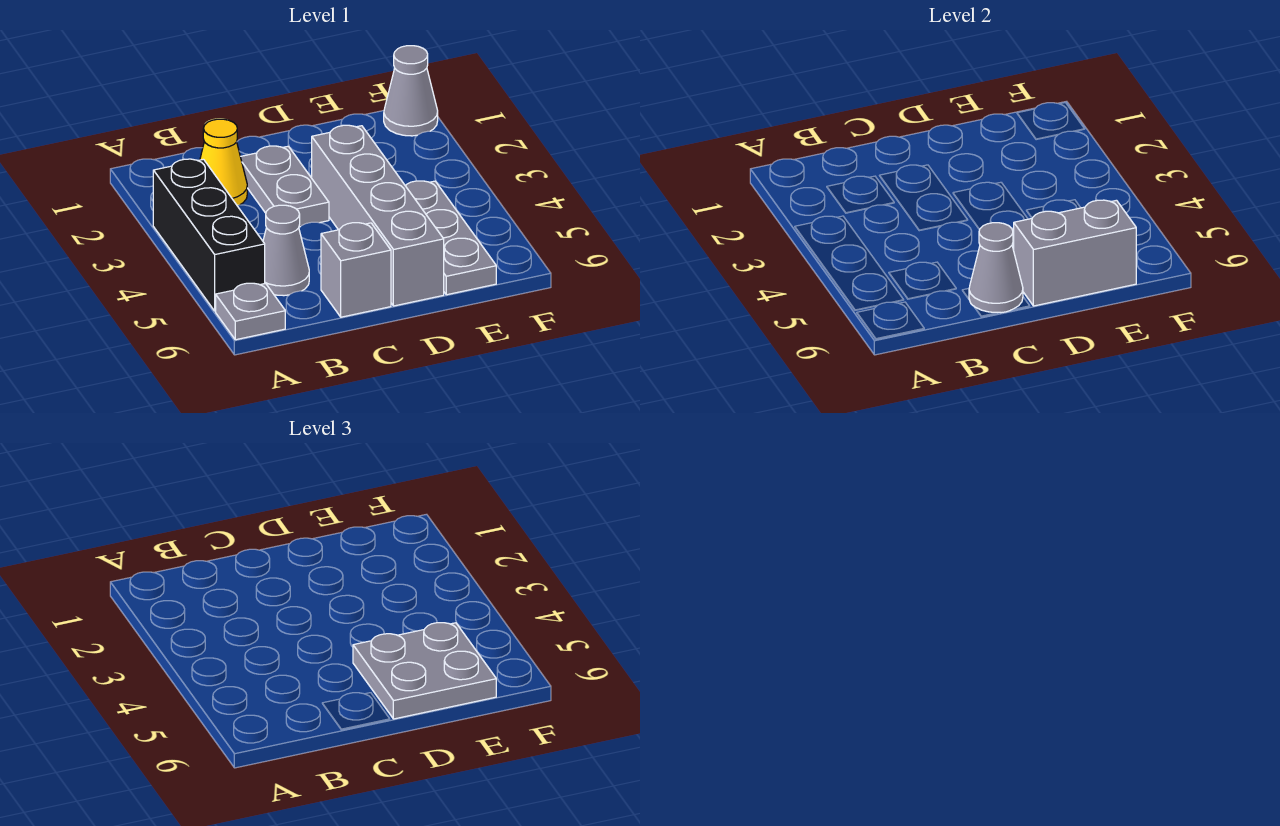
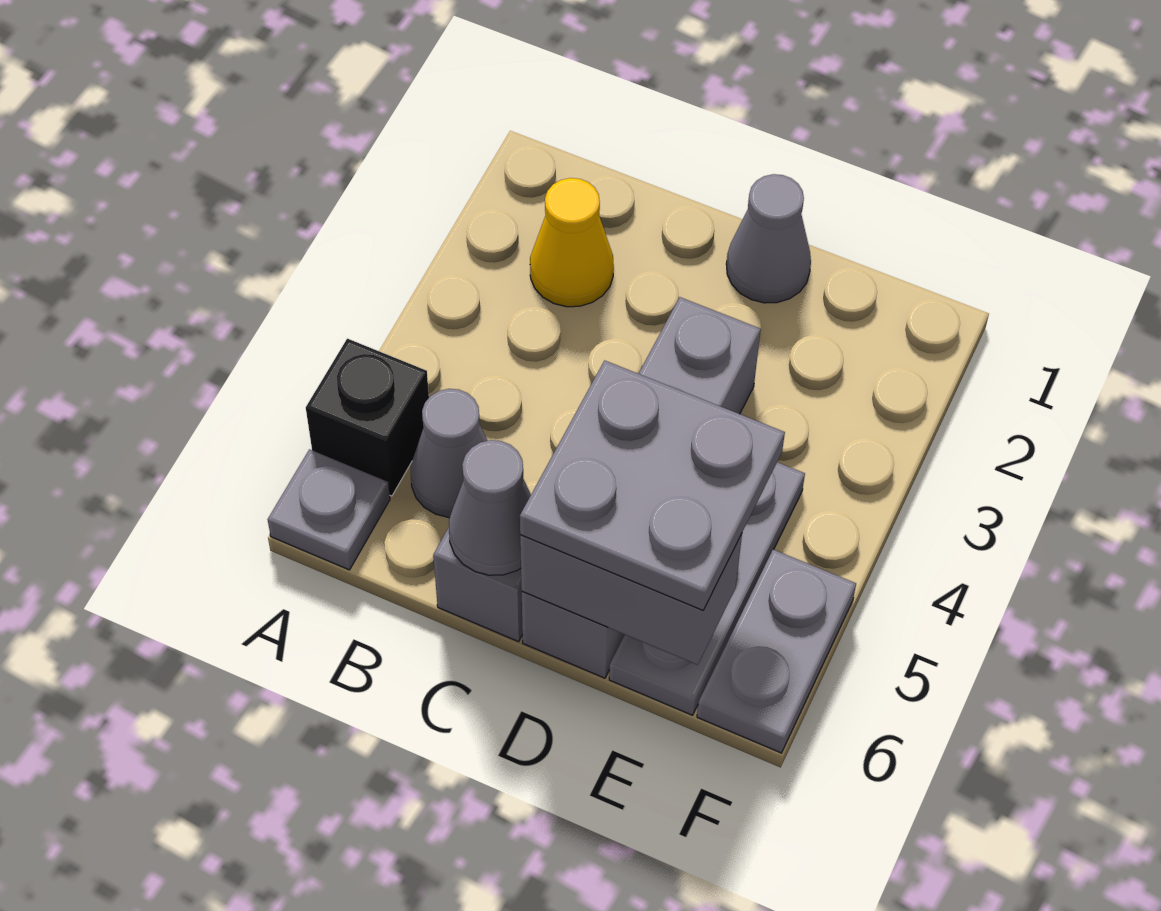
black 1x3 brick [153,159,265,311] -> black 1x1 brick [306,339,429,496]
grey 1x2 plate [240,146,329,227] -> grey 1x2 plate moved to [697,550,856,753]
grey 1x1 cone [384,46,438,136] -> grey 1x1 cone moved to [726,174,811,303]

